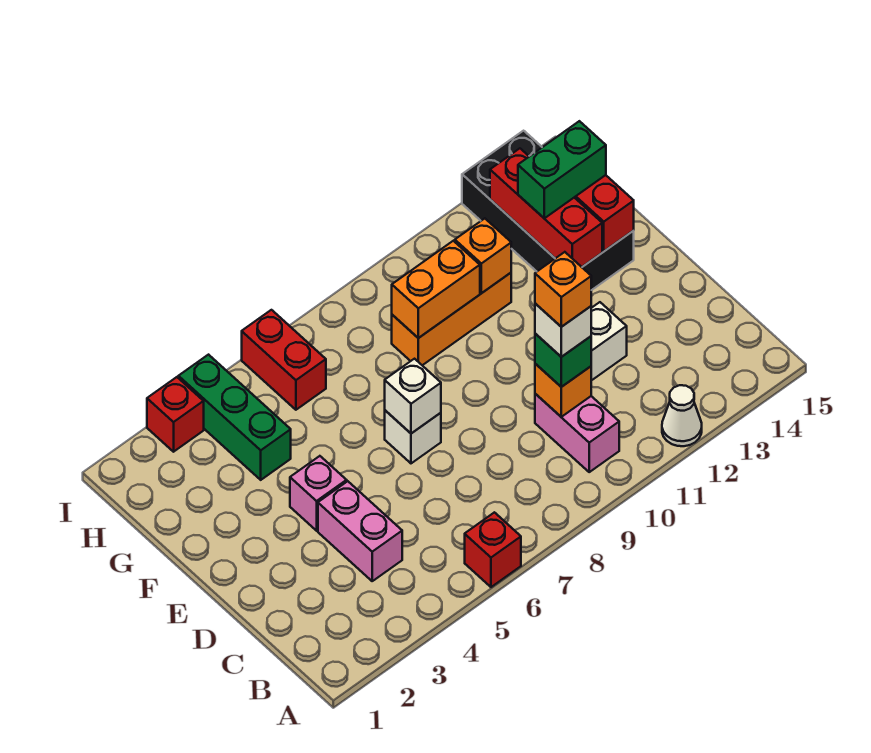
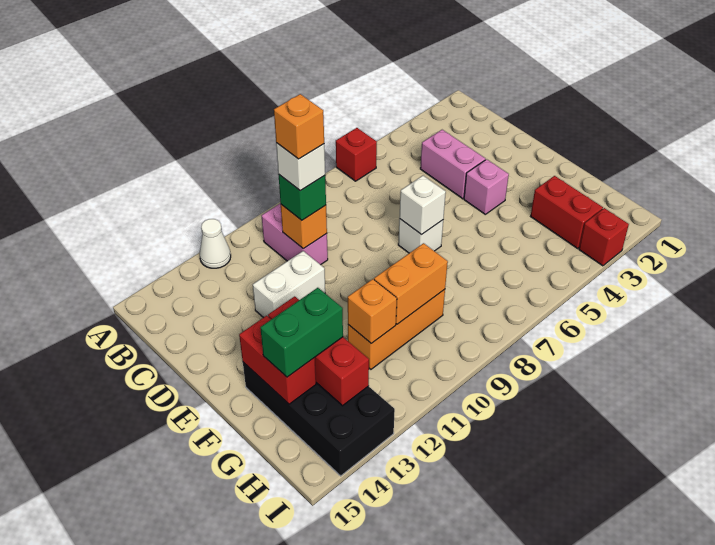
green 1x3 brick [178,355,291,480] -> none
red 1x2 brick [242,310,326,410] -> red 1x2 brick moved to [531,176,603,248]

